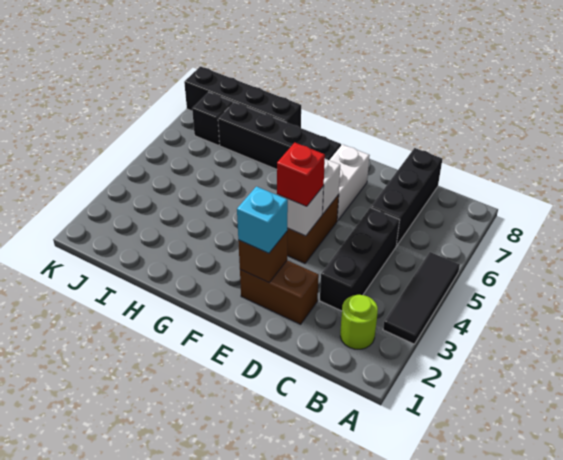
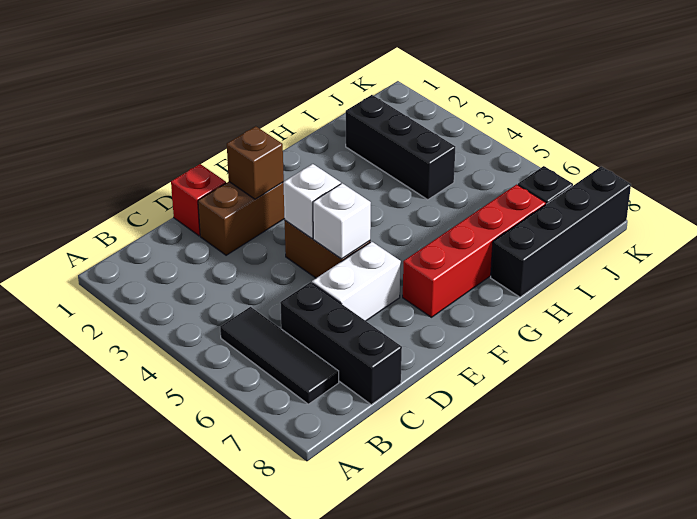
black 1x3 tile [383,252,460,344] -> black 1x3 tile moved to [220,307,339,404]
lime 1x1 round brick [340,295,378,349] -> none
black 1x3 brick [320,208,400,311] -> black 1x3 brick moved to [346,95,455,200]
cyan 1x1 brick [237,187,288,253] -> none
red 1x1 brick [277,143,325,206] -> red 1x1 brick moved to [171,164,226,236]
white 1x2 brick [330,144,370,221] -> white 1x2 brick turned to [312,242,401,321]
black 1x4 brick [218,102,341,169] -> red 1x4 brick [403,184,546,317]

